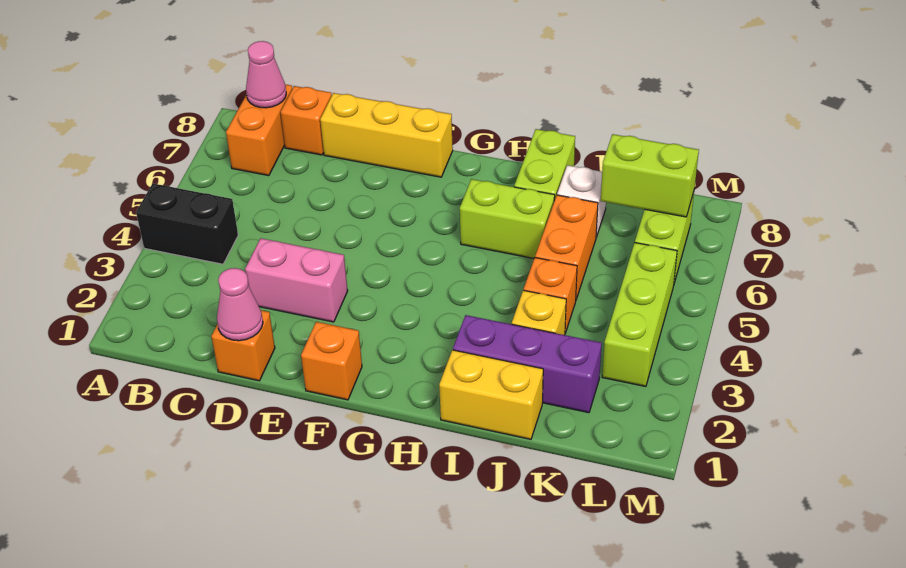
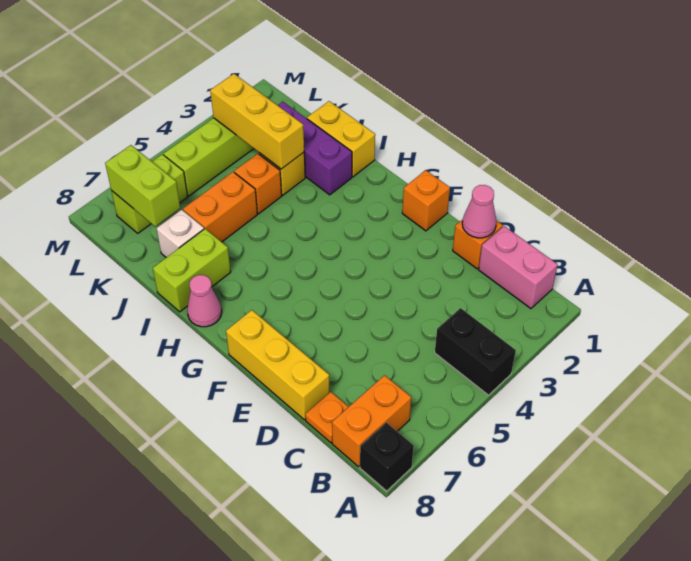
none -> black 1x1 brick [360,422,414,491]
pink 1x1 cone [246,41,286,108] -> pink 1x1 cone moved to [187,275,222,327]
orange 1x1 brick [281,86,332,155] -> orange 1x1 plate [305,392,348,443]
pink 1x2 brick [245,238,348,322] -> pink 1x2 brick moved to [479,226,558,309]
lime 1x2 brick [460,179,555,258] -> none
none -> yellow 1x3 brick [210,74,304,169]

